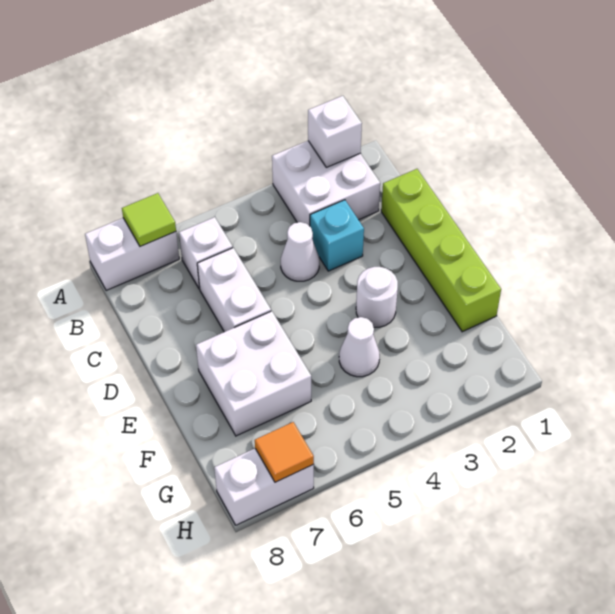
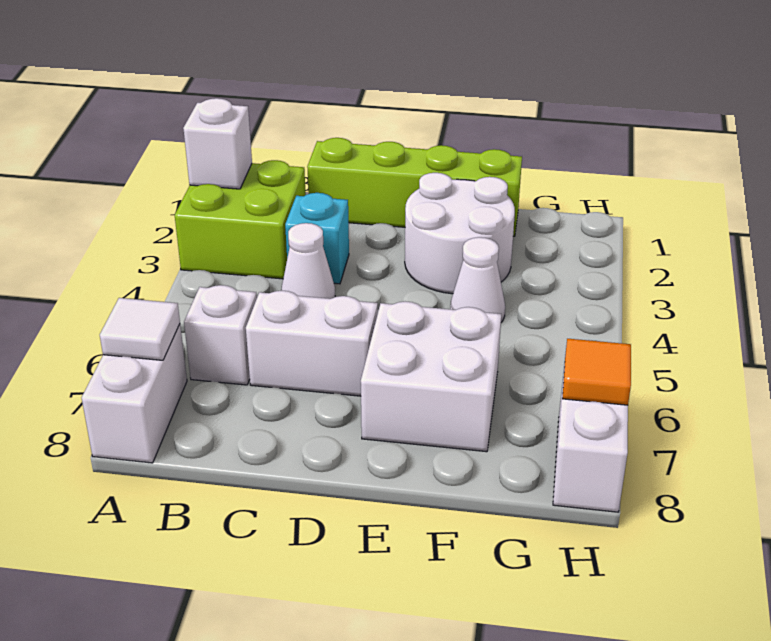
white 2x2 brick [272,141,380,226] -> lime 2x2 brick [175,160,306,279]
lime 1x1 tile [122,193,176,246] -> white 1x1 tile [100,298,180,360]
white 1x1 round brick [356,267,398,327] -> white 2x2 round brick [405,173,515,294]

